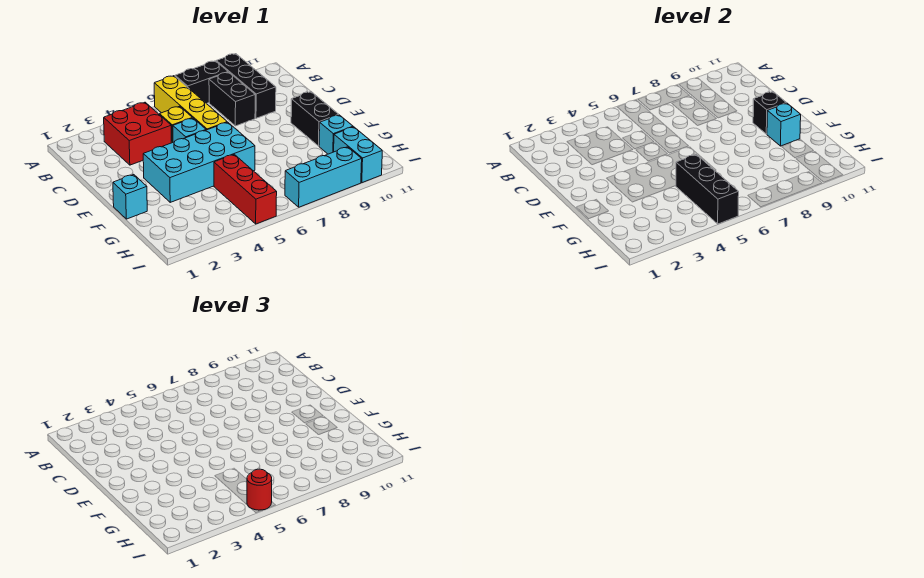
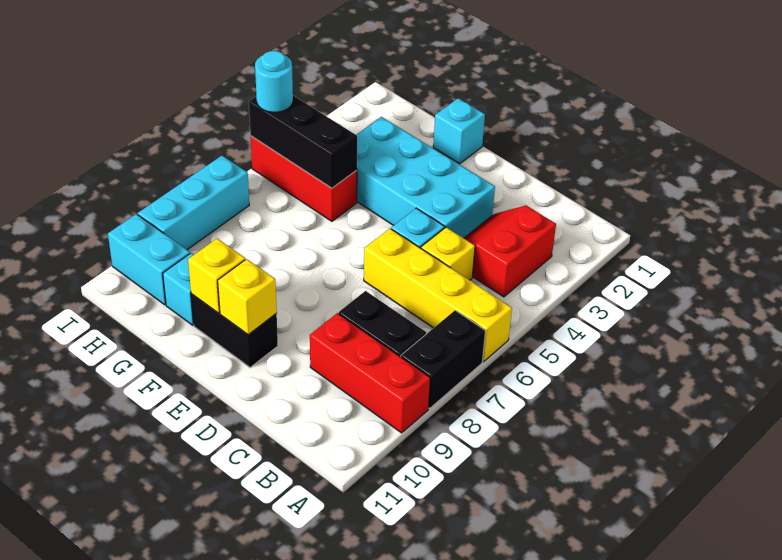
black 1x3 brick [216,54,276,118] -> red 1x3 brick [310,313,430,433]
red 2x2 brick [104,102,171,165] -> red 2x2 slope [464,206,556,297]
cyan 2x4 brick [143,122,255,202] -> cyan 2x4 brick turned to [357,117,495,238]
black 1x1 brick [753,92,786,134] -> yellow 1x1 brick [218,259,277,335]
cyan 1x1 brick [767,103,801,146] -> yellow 1x1 brick [188,239,245,313]
red 1x1 round brick [247,469,272,510] -> cyan 1x1 round brick [255,51,293,112]

